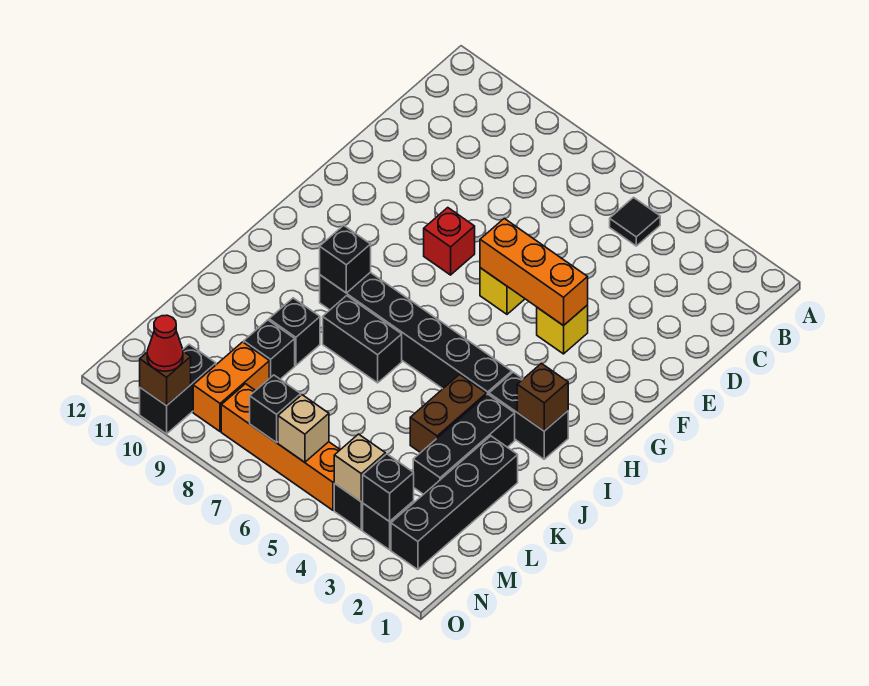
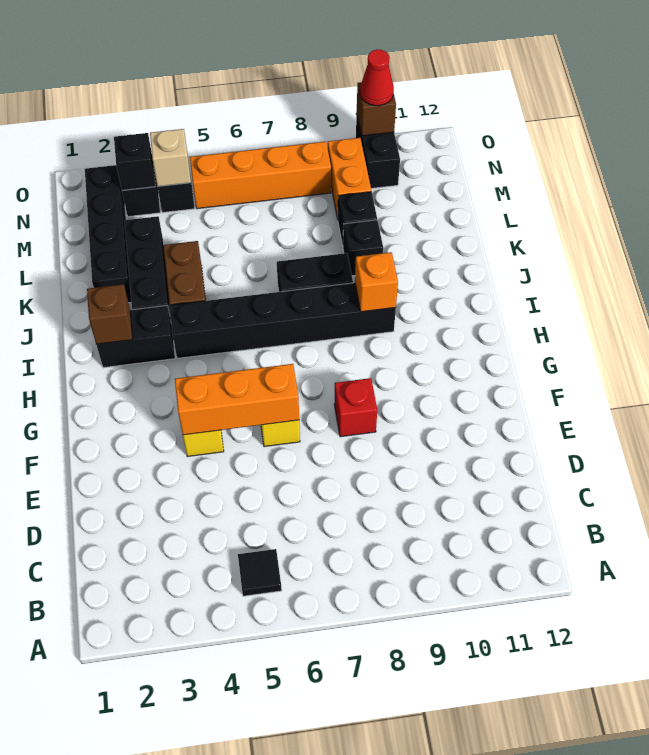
black 1x1 brick [320,225,371,293] -> orange 1x1 brick [355,252,398,312]
tan 1x1 brick [278,395,329,462] -> none
black 1x1 brick [250,375,301,443] -> none

